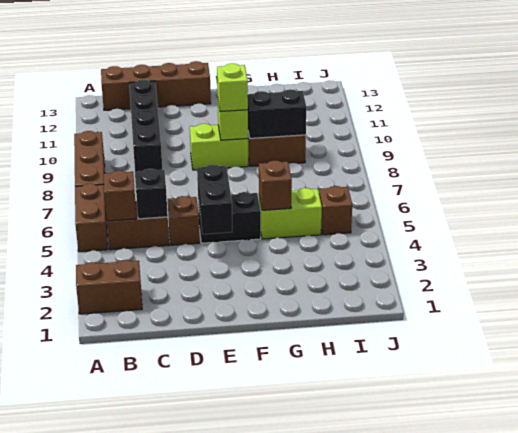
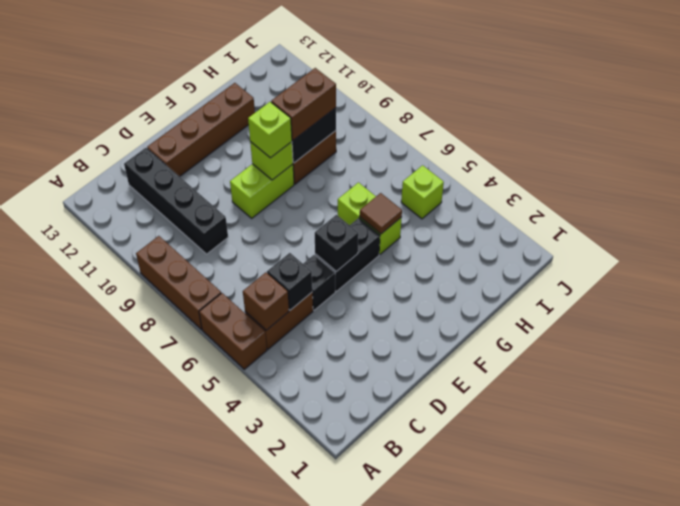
brown 1x2 brick [76,260,142,314] -> brown 1x2 brick moved to [271,68,336,140]
brown 1x4 brick [101,61,211,110] -> brown 1x4 brick moved to [147,83,255,177]
brown 1x1 brick [168,196,200,245] -> black 1x1 brick [303,255,335,310]
black 1x2 brick [197,164,232,234] -> black 1x1 brick [315,215,358,272]
lime 1x2 brick [259,188,322,239] -> lime 1x2 brick turned to [338,183,402,254]
brown 1x1 brick [259,160,292,210] -> brown 1x1 tile [360,193,402,234]
brown 1x1 brick [319,186,352,235] -> lime 1x1 brick [401,165,444,219]

